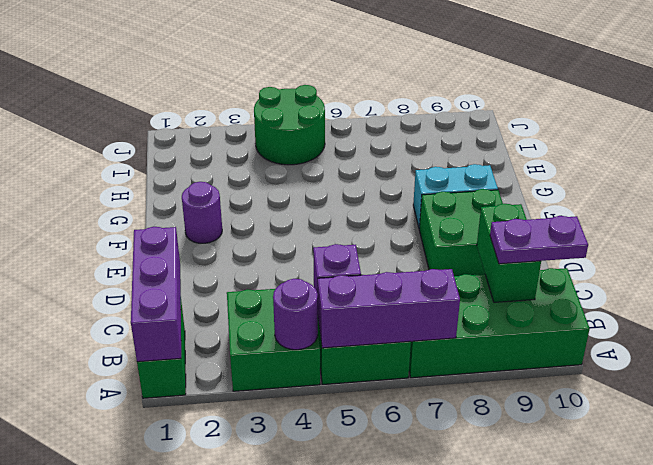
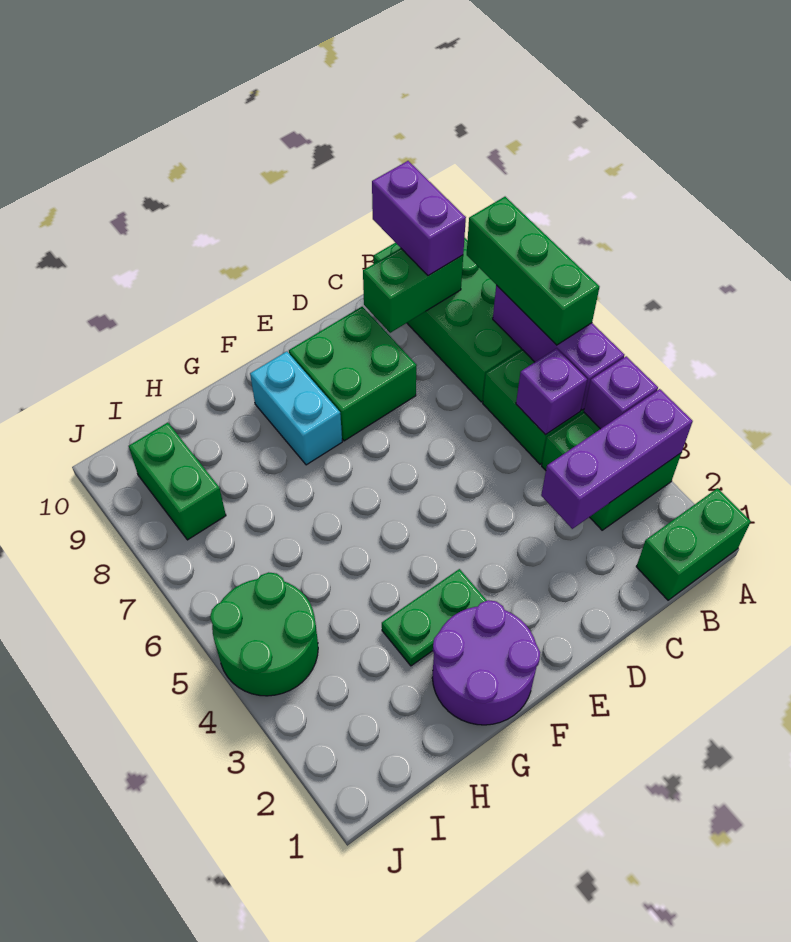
purple 1x3 brick [131,227,181,362] -> purple 1x3 brick moved to [541,389,693,529]
purple 1x1 round brick [273,279,318,350] -> purple 1x1 brick [584,356,658,429]
none -> green 1x3 brick [467,197,599,345]
purple 1x2 plate [490,216,588,264] -> purple 1x2 brick [372,161,466,276]
purple 1x1 round brick [182,182,222,243] -> purple 2x2 round brick [432,600,540,725]
none -> green 1x2 plate [382,569,487,666]
none -> green 1x2 brick [129,423,226,540]

